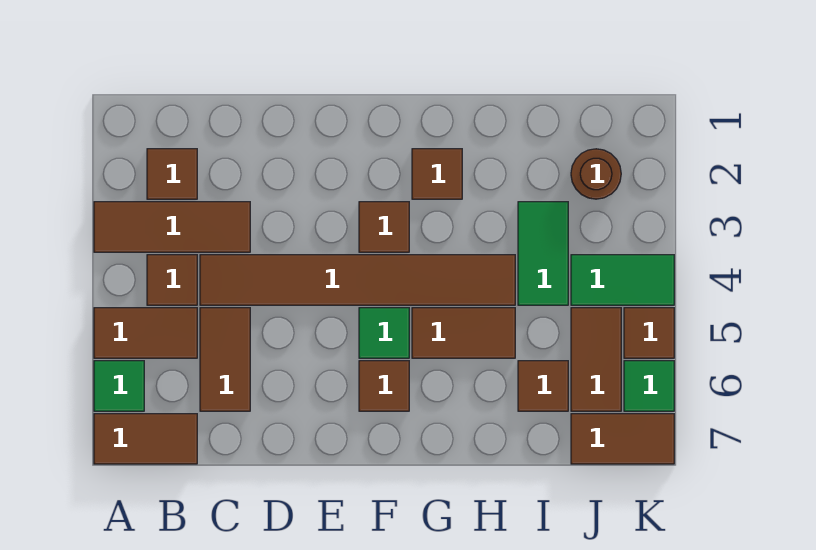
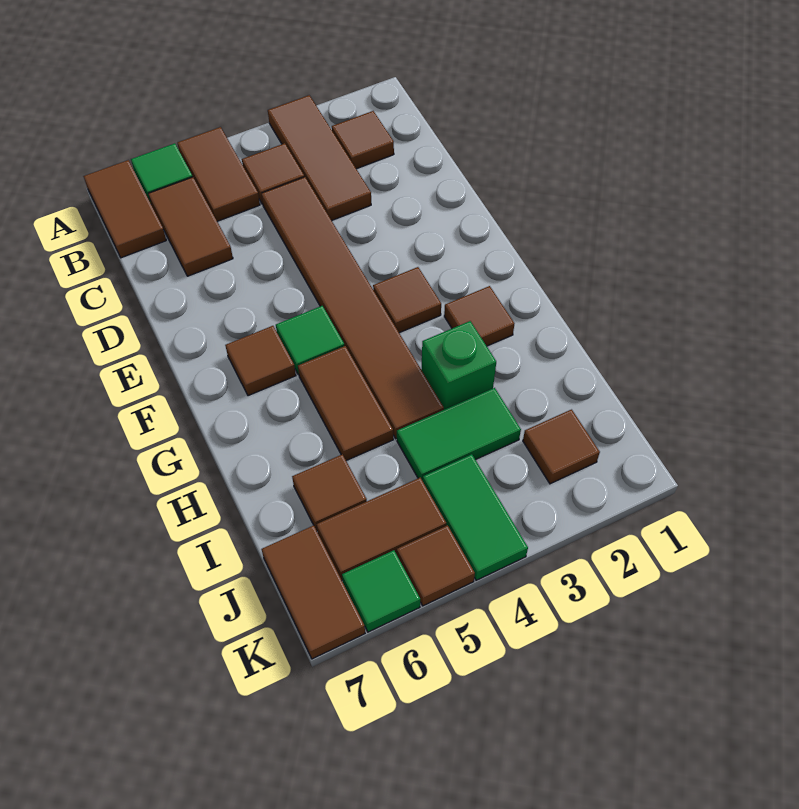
brown 1x2 tile [200,308,250,411] -> brown 1x2 tile turned to [148,177,233,276]
none -> green 1x1 brick [421,321,496,410]
brown 1x1 round brick [571,149,621,199] -> brown 1x1 tile [523,410,600,484]

